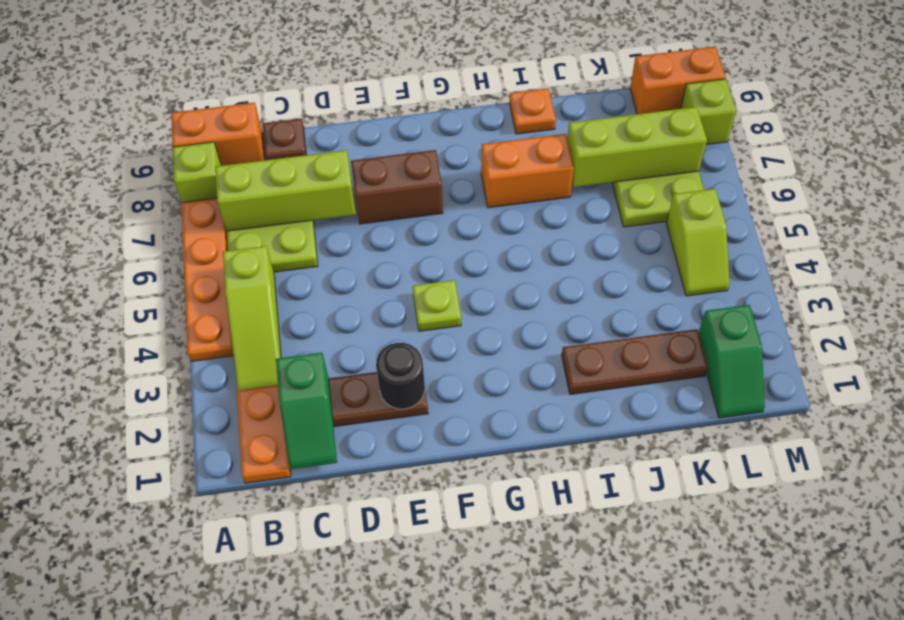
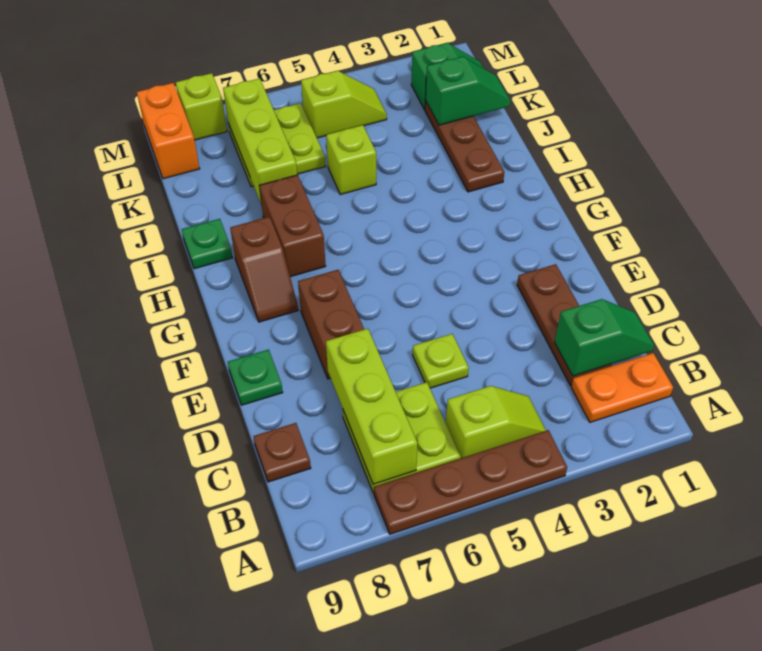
orange 1x4 plate [181,198,233,361] -> brown 1x4 plate [374,430,567,534]
lime 1x1 brick [173,142,221,202] -> lime 1x1 brick moved to [326,125,376,195]
orange 1x2 brick [171,103,265,166] -> none
lime 1x3 slope [223,246,281,390] -> lime 1x2 slope [446,386,546,458]
black 1x1 round brick [376,343,425,409] -> none
none -> green 1x1 plate [228,349,283,405]
lime 1x1 plate [413,280,461,331] -> lime 1x1 plate moved to [413,334,469,388]
none -> brown 1x2 slope [230,217,298,322]
orange 1x2 brick [481,134,574,208] -> brown 1x2 brick [259,175,326,277]
orange 1x1 plate [510,88,556,134] -> green 1x1 plate [182,219,233,269]
none -> green 1x2 slope [425,57,510,125]

